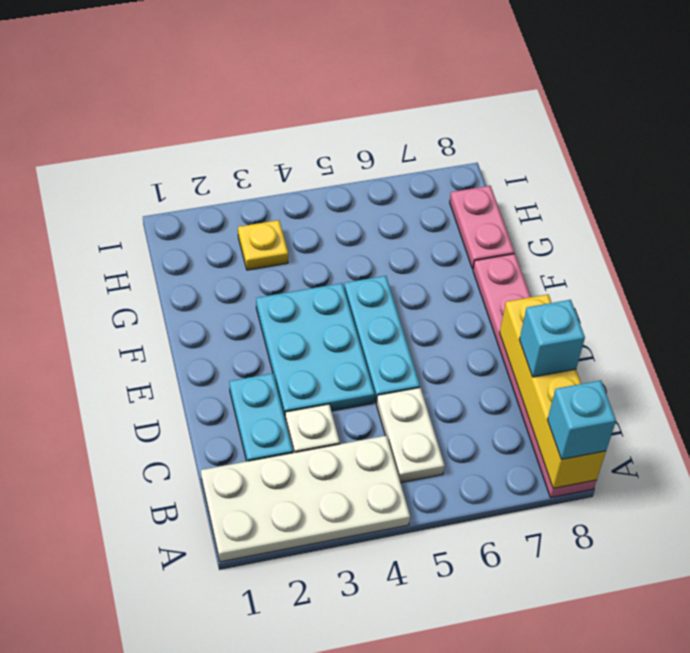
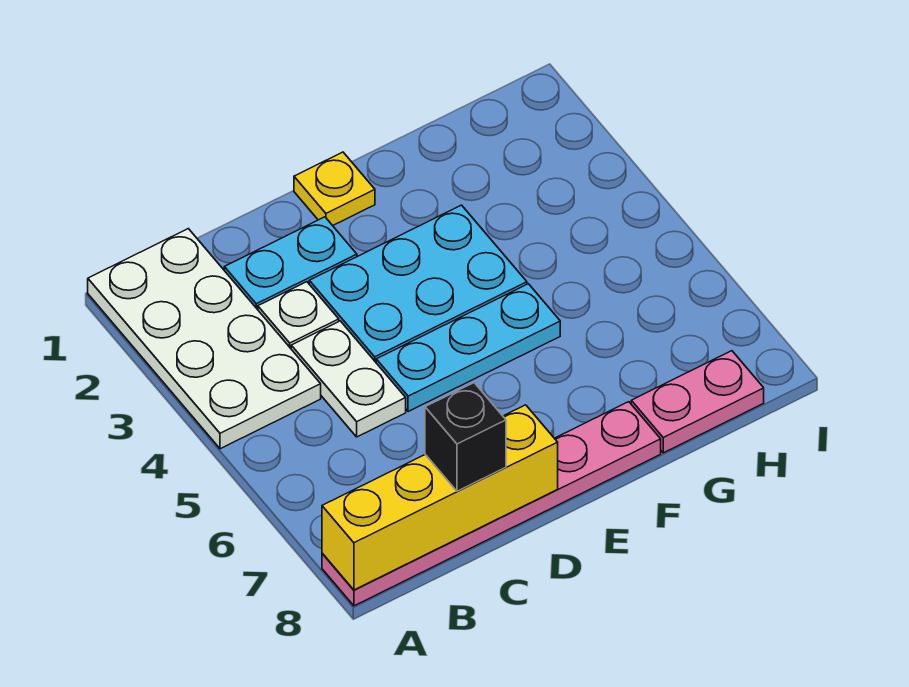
cyan 1x1 brick [547,380,616,459] -> none
white 1x2 plate [376,388,445,483] -> white 1x2 plate turned to [291,321,406,437]
cyan 1x1 brick [519,300,585,377] -> black 1x1 brick [425,383,506,491]
yellow 1x1 plate [238,220,288,270] -> yellow 1x1 plate moved to [294,152,375,226]

